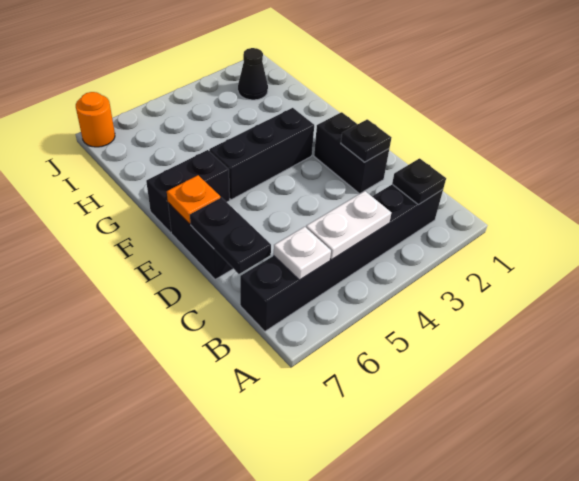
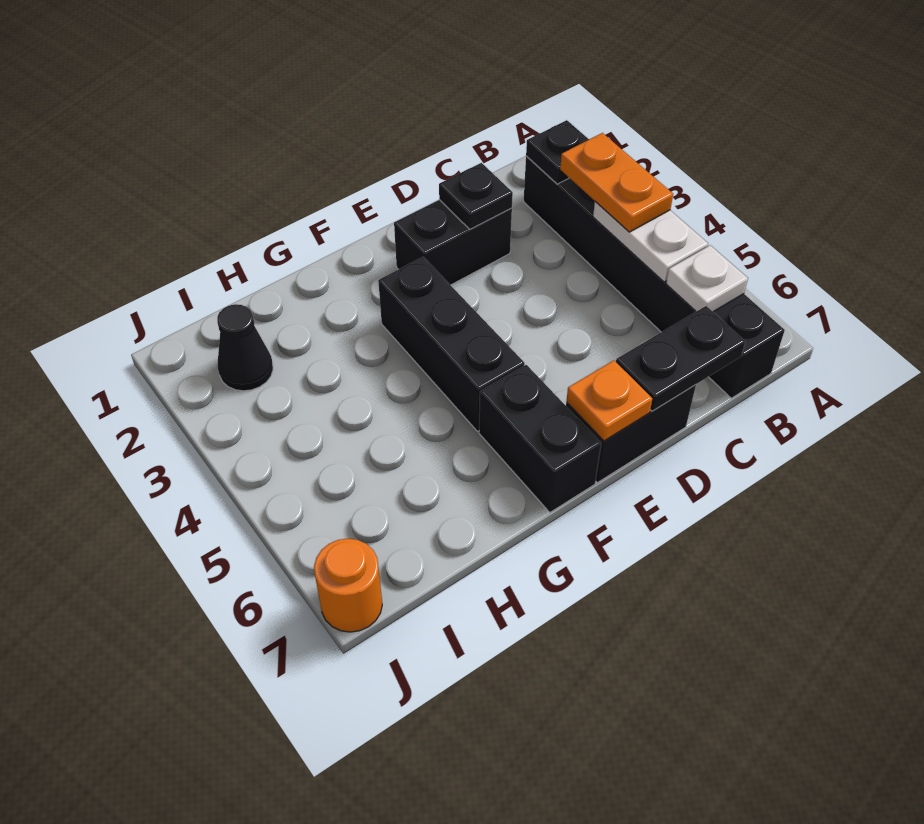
none -> orange 1x2 plate [560,133,673,232]

